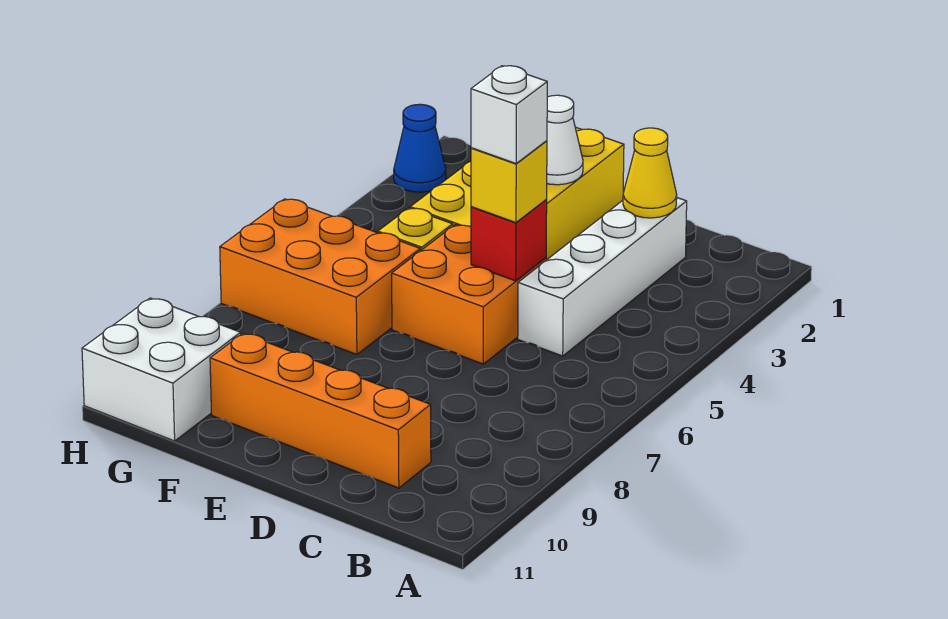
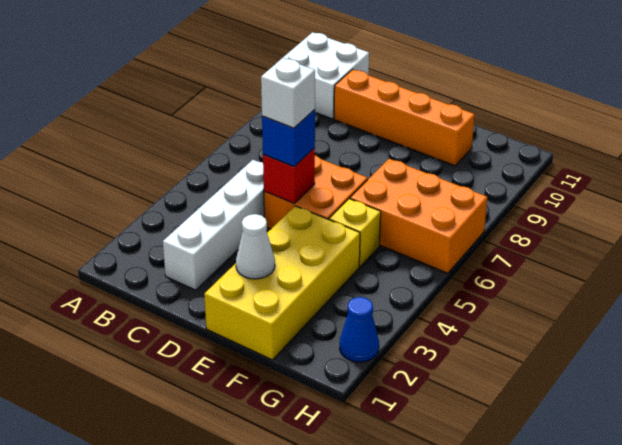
yellow 1x1 cone [623,128,677,218] -> none
yellow 1x1 brick [471,141,547,223] -> blue 1x1 brick [262,110,315,167]
white 2x2 brick [82,298,241,441] -> white 2x2 brick moved to [278,32,369,119]

